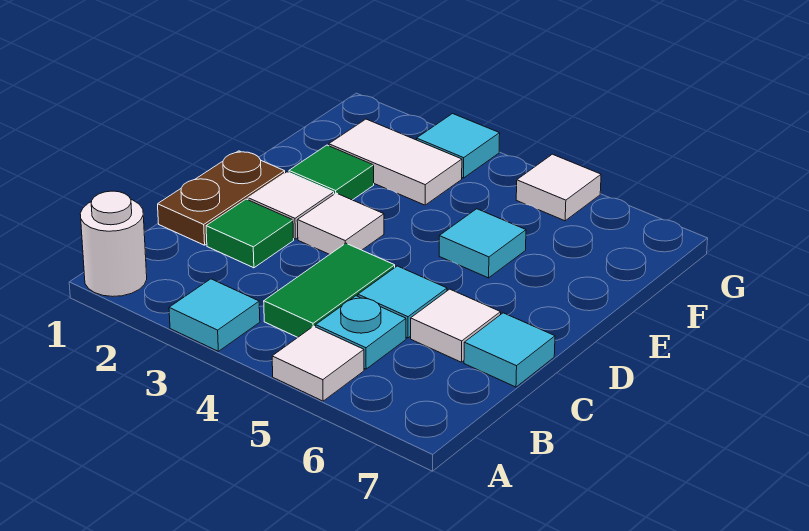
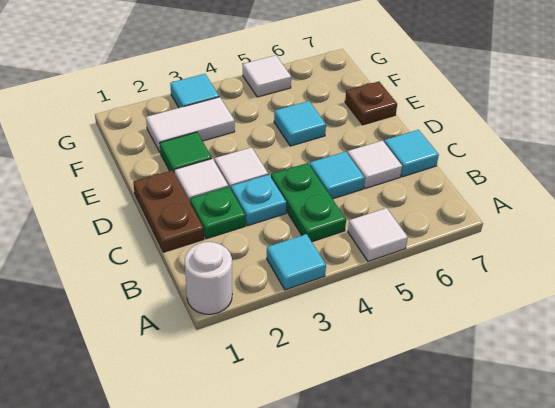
green 1x2 tile [264,243,395,337] -> green 1x2 plate [271,163,346,242]
cyan 1x1 plate [316,296,406,369] -> cyan 1x1 plate moved to [231,175,286,226]
green 1x1 tile [206,199,294,268] -> green 1x1 plate [190,187,246,239]
none -> brown 1x1 plate [345,82,397,125]

